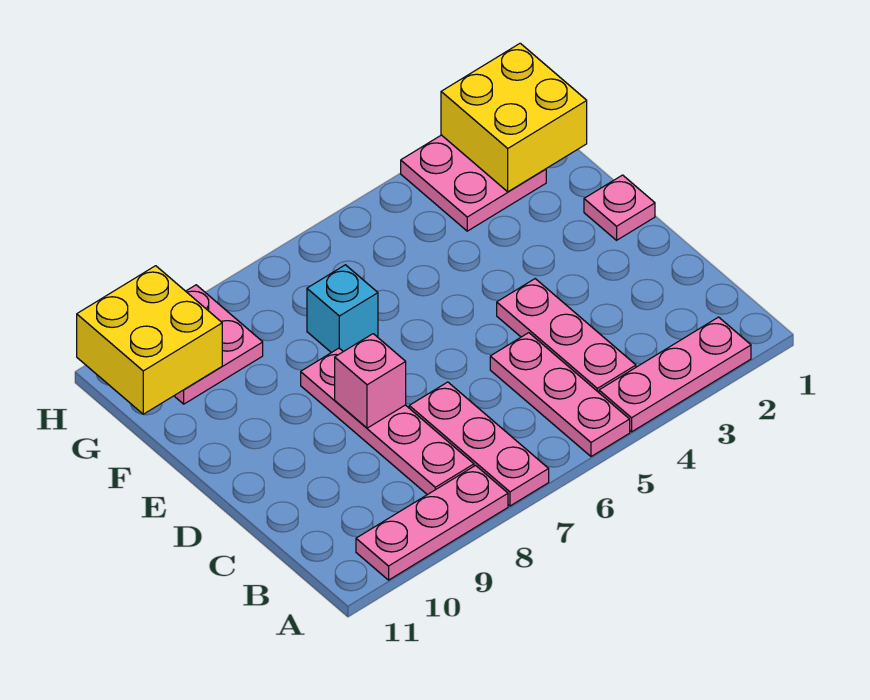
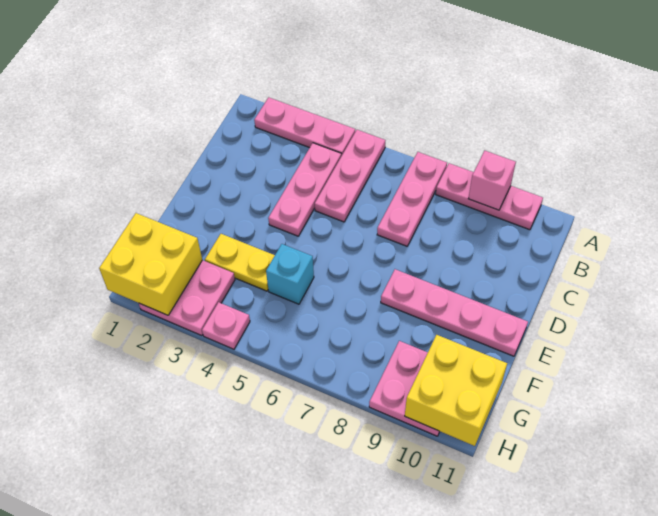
pink 1x4 plate [301,348,474,495] -> pink 1x4 plate turned to [381,269,528,356]
pink 1x1 brick [335,334,406,428] -> pink 1x1 brick moved to [468,151,516,210]
pink 1x1 plate [584,175,655,240] -> pink 1x1 plate moved to [202,302,250,349]
none -> yellow 1x2 plate [205,234,275,291]
cyan 1x1 brick [307,265,378,353] -> cyan 1x1 brick moved to [266,244,314,304]

